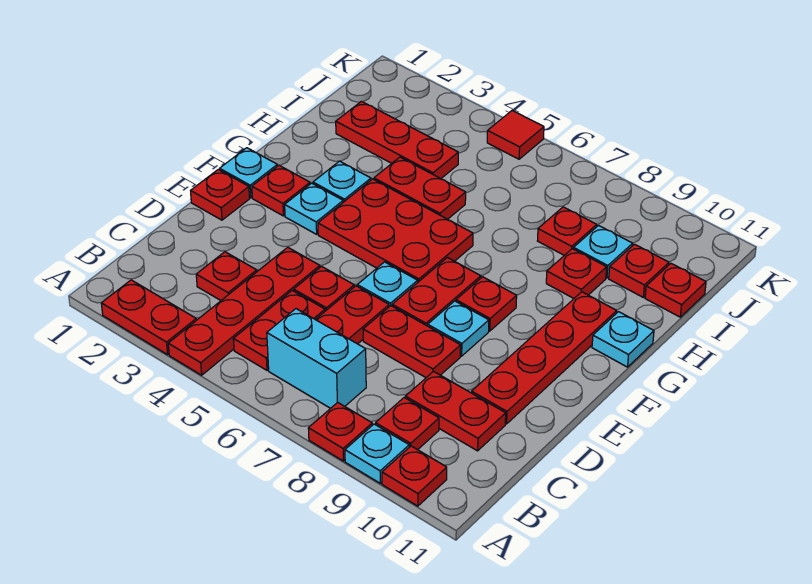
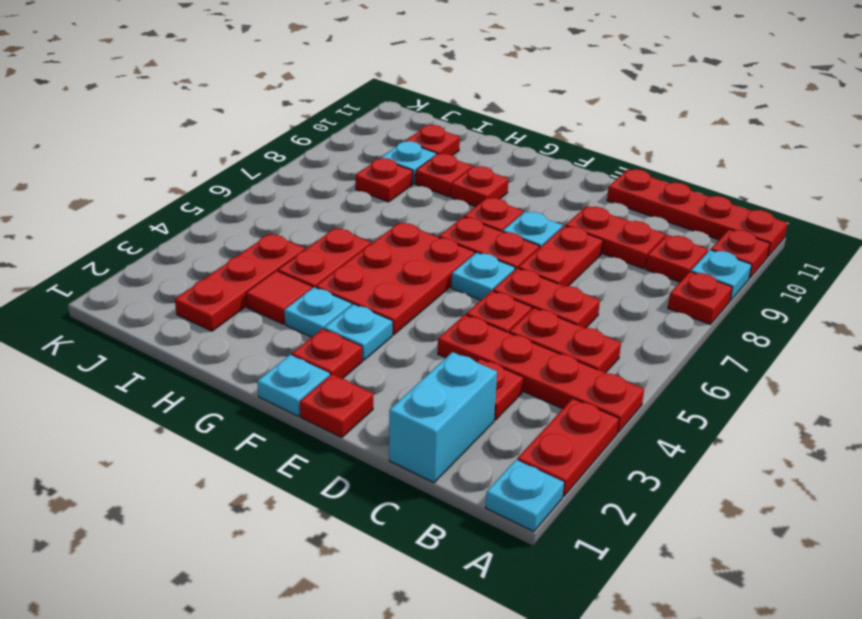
cyan 1x2 brick [267,309,366,408] -> cyan 1x2 brick moved to [389,352,497,483]
red 1x2 plate [405,372,506,451] -> red 1x2 plate turned to [566,206,666,269]
red 1x4 plate [472,292,617,424] -> red 1x4 plate moved to [607,169,788,257]
cyan 1x1 plate [592,312,654,367] -> cyan 1x1 plate moved to [485,460,564,532]
red 1x1 plate [645,264,706,317] -> red 1x1 plate moved to [451,166,508,207]
red 1x1 tile [487,111,544,159] -> red 1x1 tile moved to [246,271,312,324]

